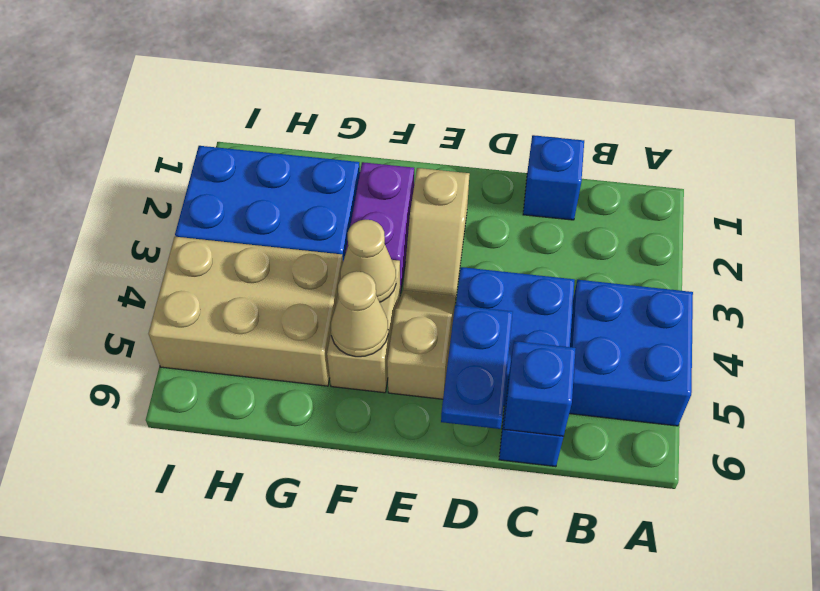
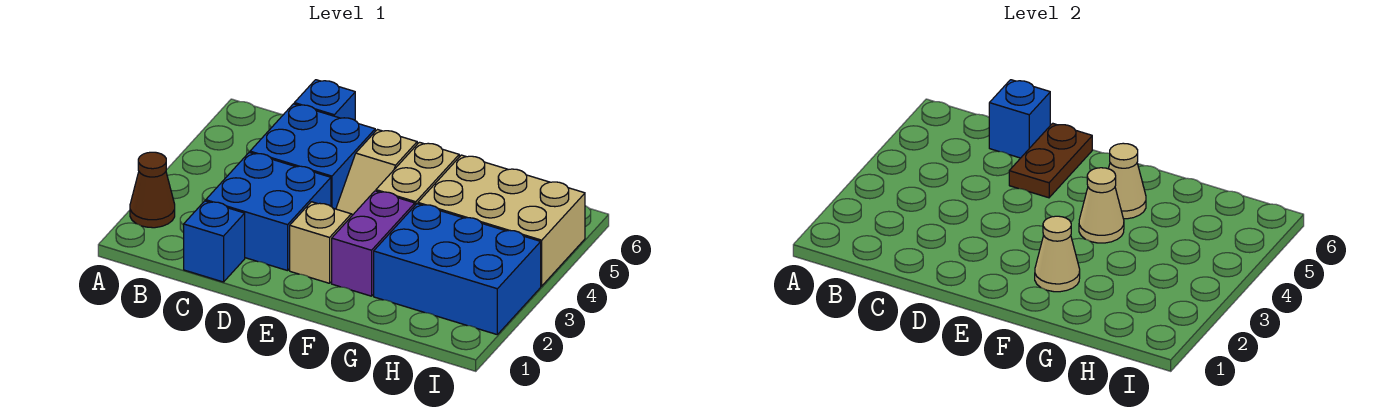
none -> brown 1x1 cone [130,152,175,228]
blue 2x2 brick [569,280,693,426] -> blue 2x2 brick moved to [206,152,331,271]
blue 1x2 plate [441,305,513,429] -> brown 1x2 plate [1009,123,1092,198]
none -> tan 1x1 cone [1035,216,1080,292]

